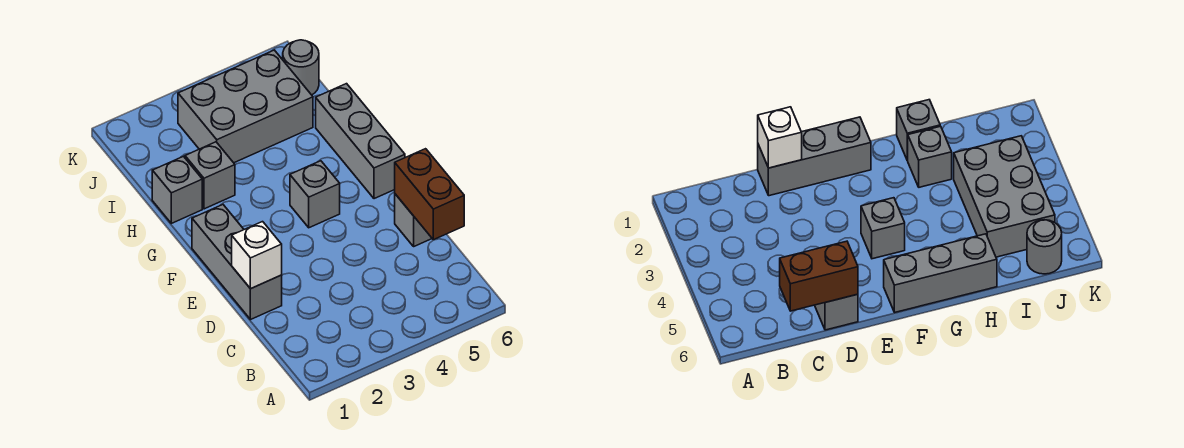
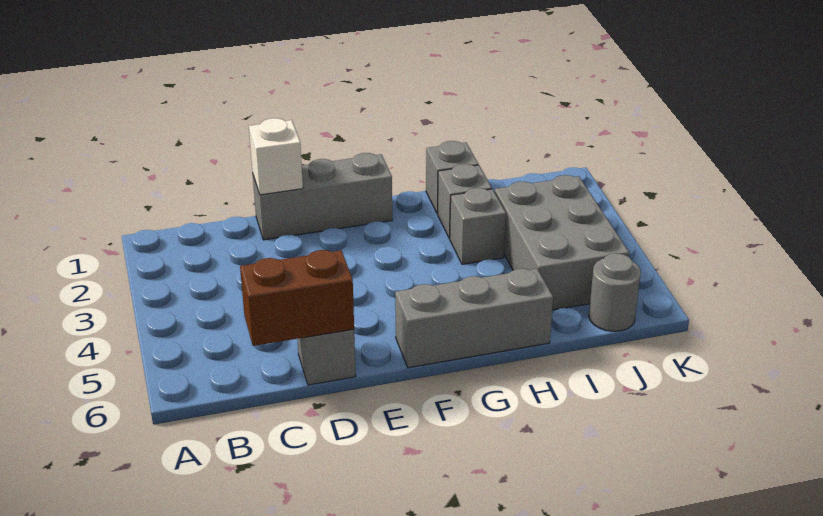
grey 1x1 brick [290,161,340,228] -> grey 1x1 brick moved to [450,188,506,264]

